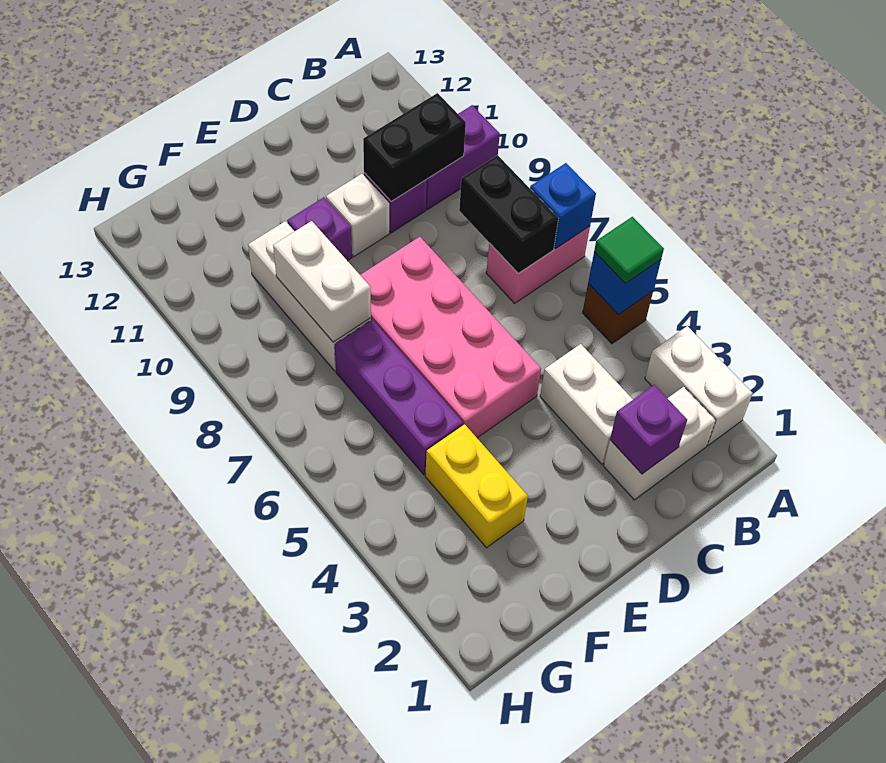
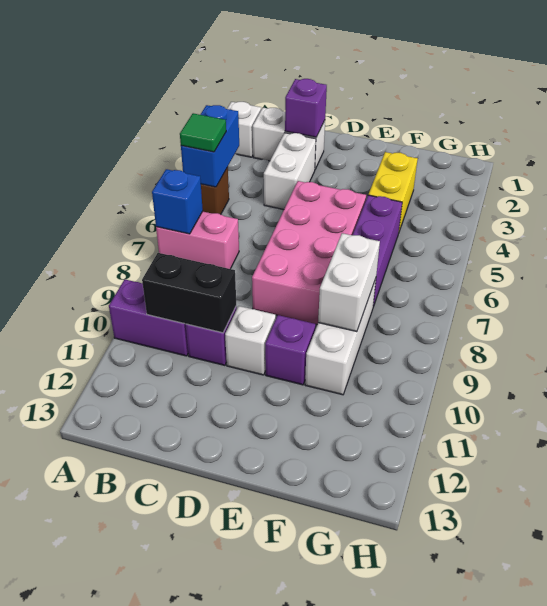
white 1x2 brick [645,326,753,445] -> white 1x1 brick [227,102,261,157]
blue 1x1 brick [588,252,661,314] -> blue 1x2 brick [181,105,239,187]
black 1x2 brick [459,155,558,273] -> none

